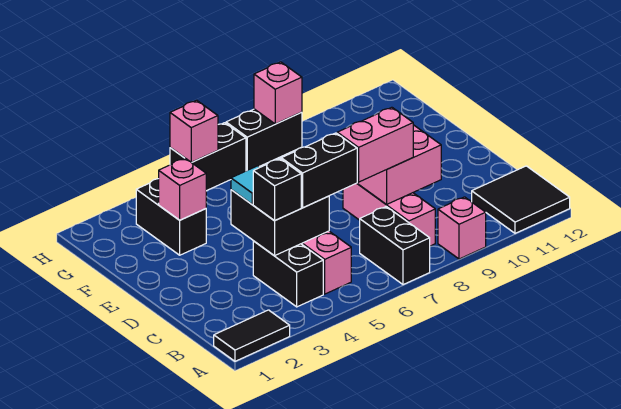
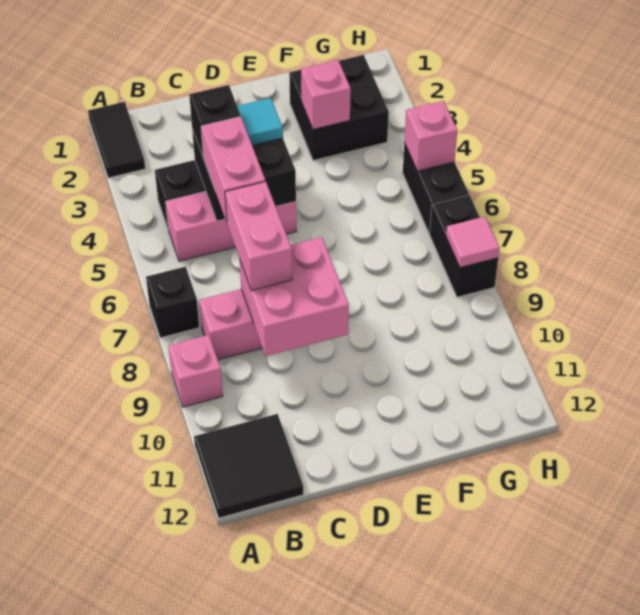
black 1x2 brick [360,207,430,285] -> black 1x1 brick [146,267,199,338]
black 1x2 brick [281,133,357,208] -> pink 1x2 brick [201,116,265,222]
black 1x2 brick [136,179,206,255] -> black 2x2 brick [289,55,389,160]
pink 1x1 brick [254,62,302,124] -> pink 1x1 tile [446,217,500,267]

